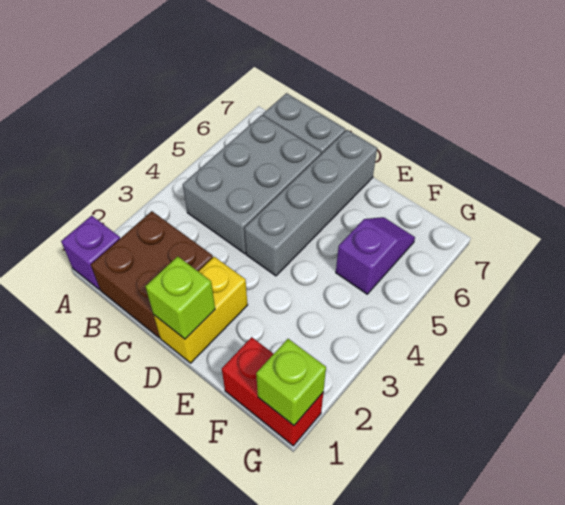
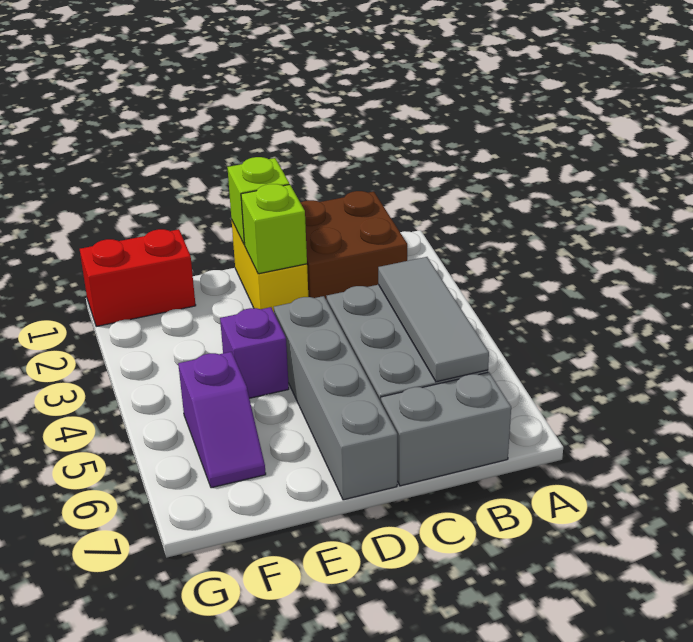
purple 1x1 brick [61,216,120,290] -> purple 1x1 brick moved to [220,307,289,398]
none -> grey 1x3 tile [378,257,489,382]
lime 1x1 brick [256,339,326,425] -> lime 1x1 brick moved to [241,184,307,274]

